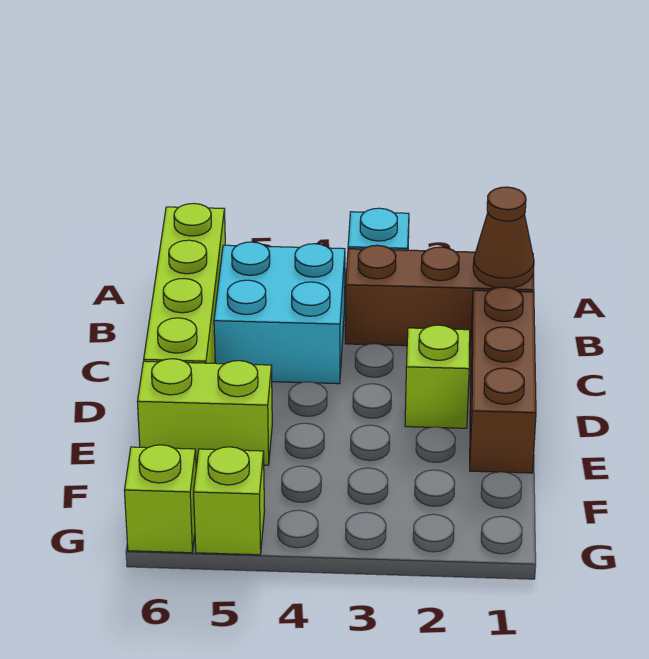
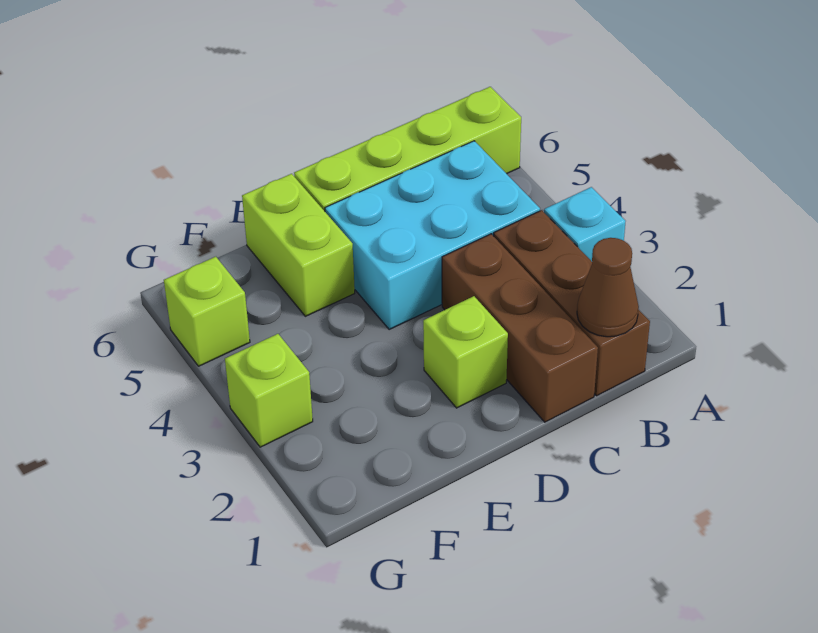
cyan 2x2 brick [214,242,345,384] -> cyan 2x3 brick [325,141,540,329]
brown 1x3 brick [470,287,536,473] -> brown 1x3 brick turned to [442,234,598,422]
lime 1x1 brick [124,445,196,553] -> lime 1x1 brick moved to [225,334,313,447]

